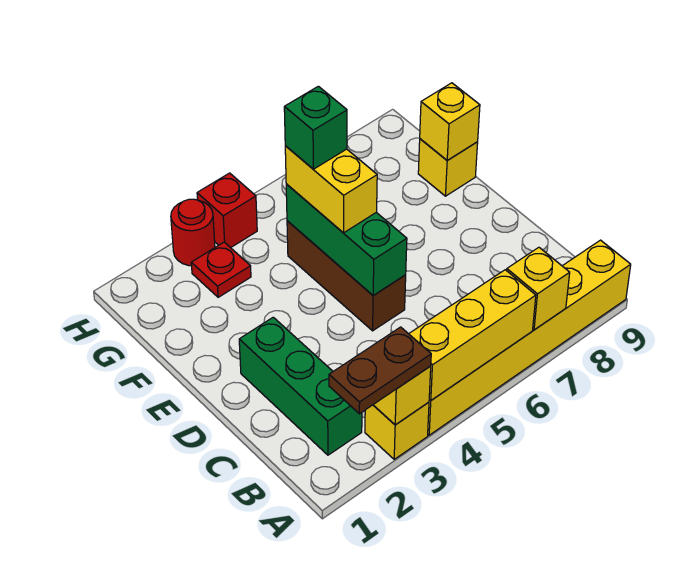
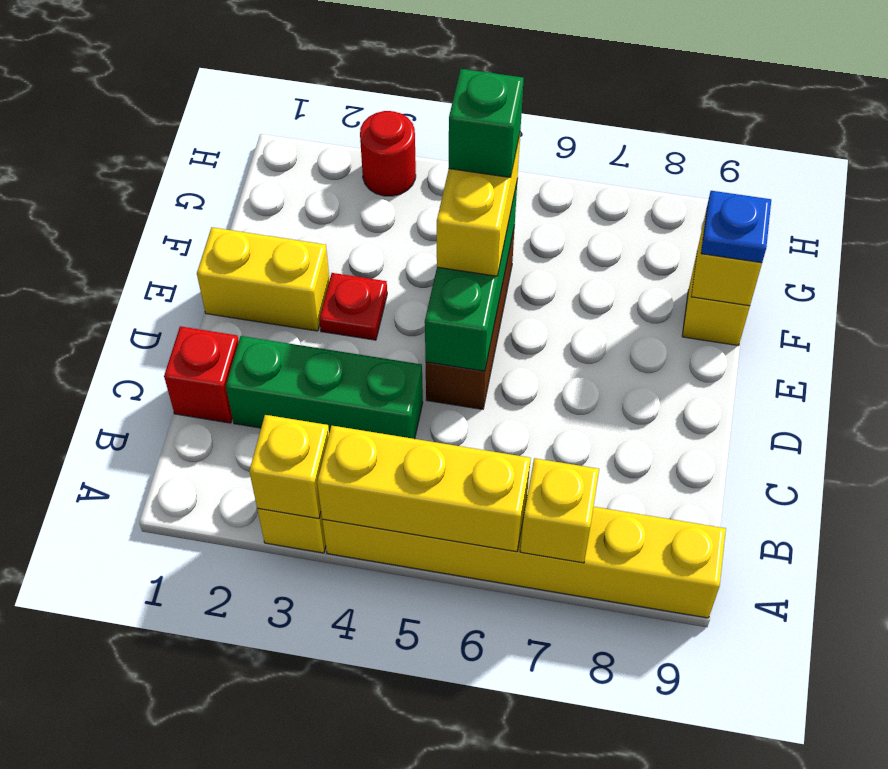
brown 1x2 plate [329,327,431,414] -> none
green 1x3 brick [239,317,362,455] -> green 1x3 brick turned to [226,336,423,439]
none -> yellow 1x2 brick [197,227,330,331]
none -> blue 1x1 plate [701,191,771,263]
red 1x1 plate [191,242,251,297] -> red 1x1 plate moved to [319,273,387,340]
red 1x1 brick [197,173,257,248] -> red 1x1 brick moved to [164,326,239,423]

